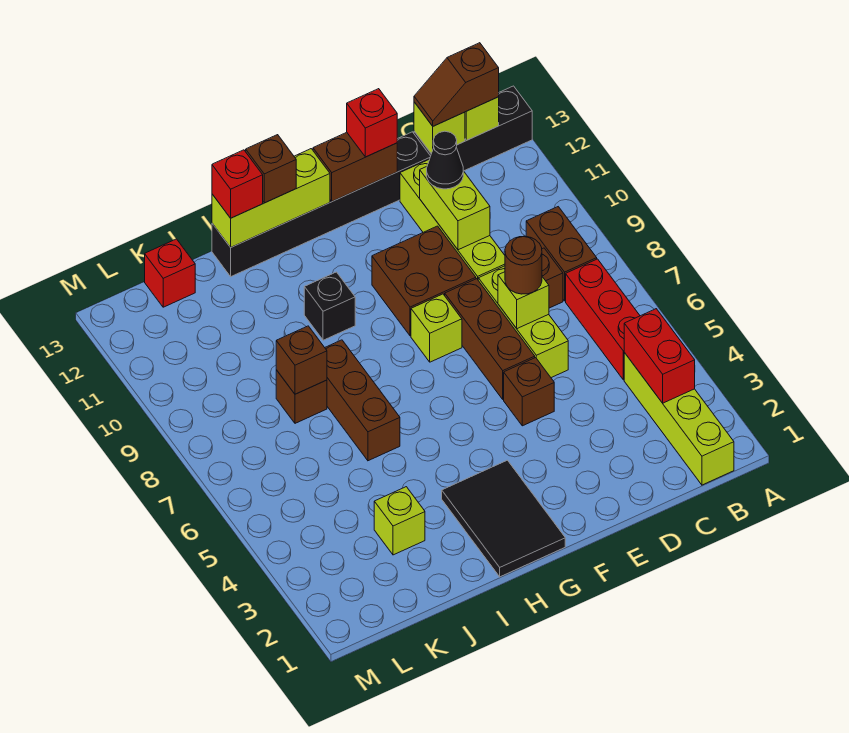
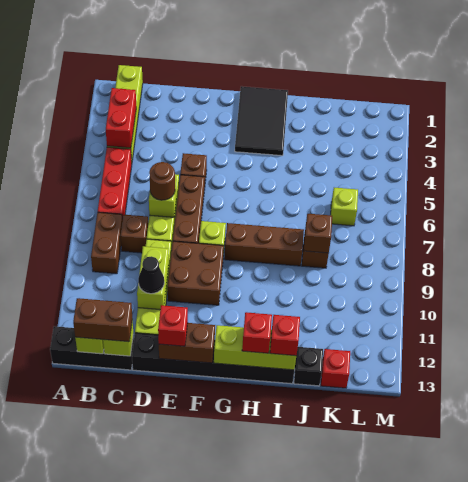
brown 1x2 slope [414,43,499,126] -> brown 1x2 brick [73,298,132,342]
black 1x1 brick [304,272,355,340] -> black 1x1 brick moved to [294,347,323,386]
brown 1x1 brick [246,135,296,203] -> red 1x1 brick [242,312,272,353]
brown 1x3 brick [325,340,400,461] -> brown 1x3 brick turned to [224,223,304,266]
lime 1x1 brick [374,487,425,555] -> lime 1x1 brick moved to [331,188,358,226]

